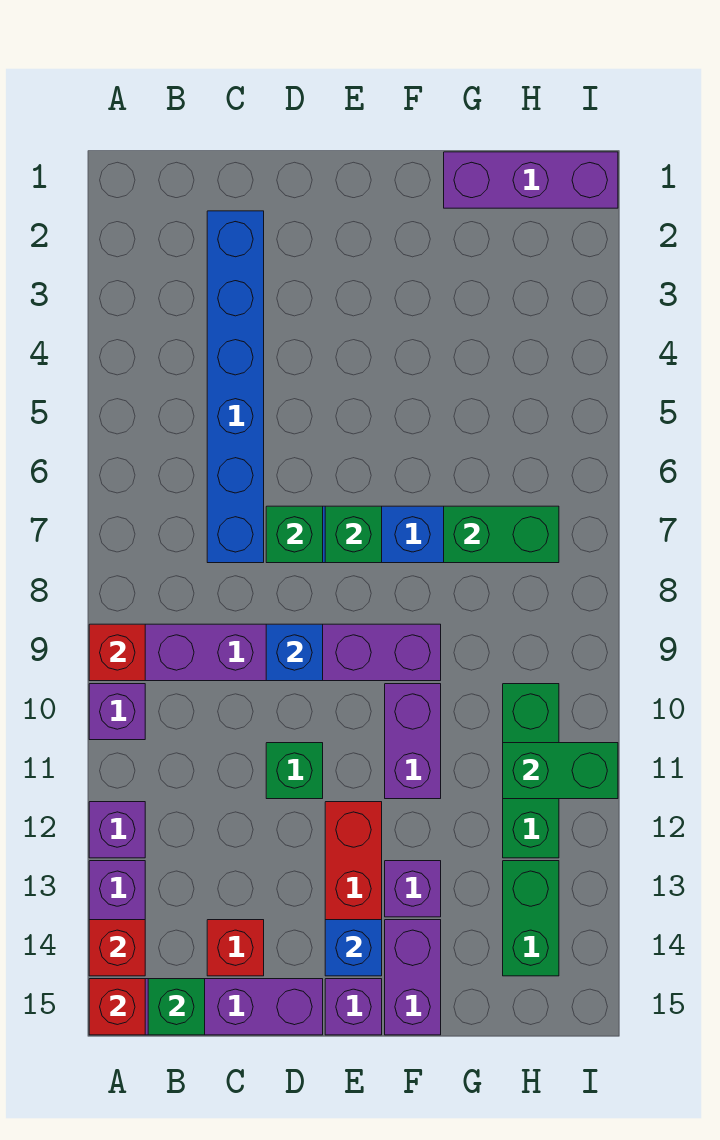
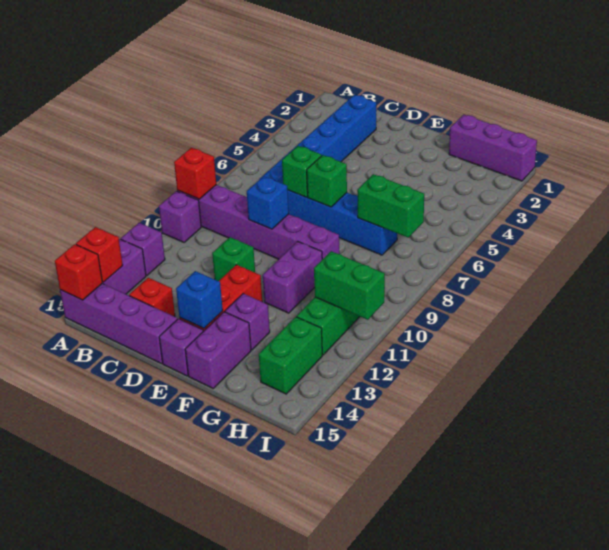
green 1x1 brick [148,979,205,1035] -> none

